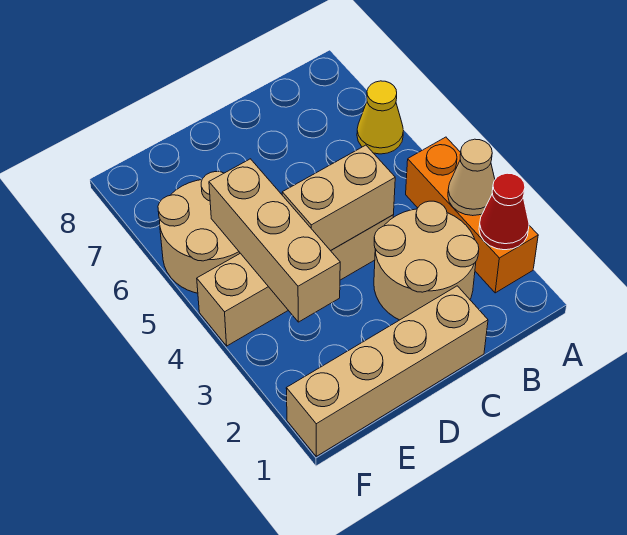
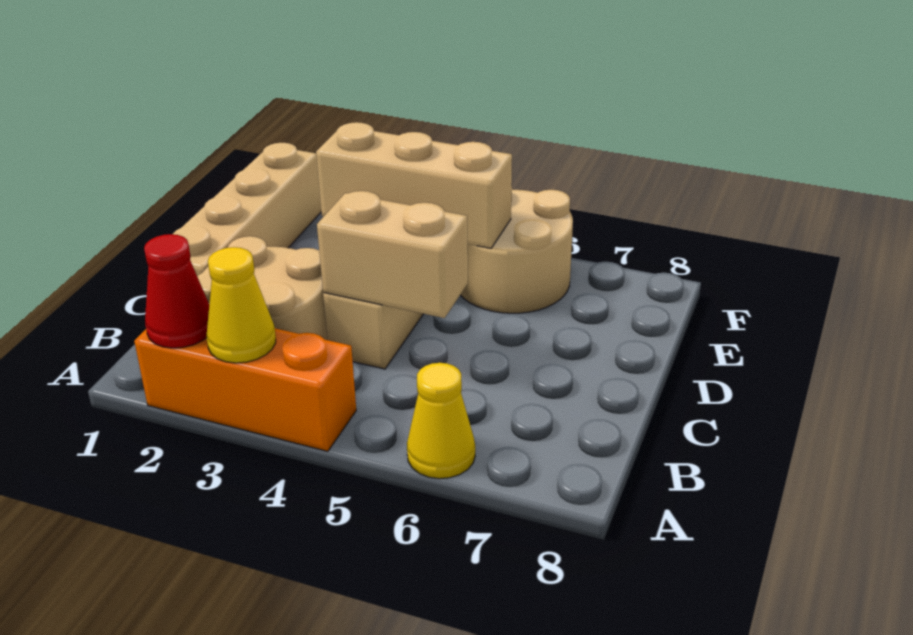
tan 1x1 cone [448,139,495,216] -> yellow 1x1 cone [206,247,276,363]
tan 1x2 brick [282,145,395,251] -> tan 1x2 brick turned to [317,191,468,318]

